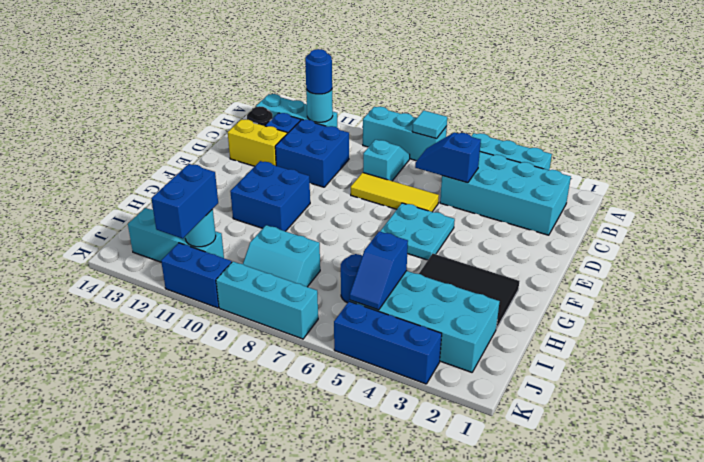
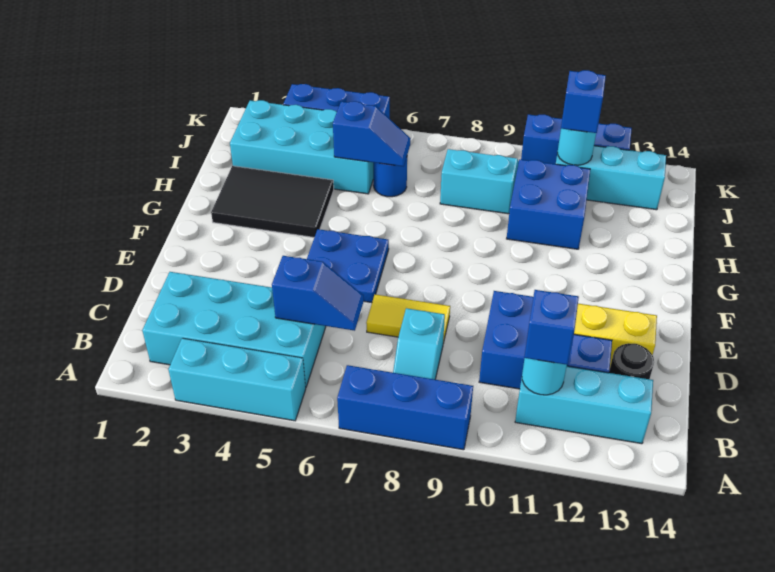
cyan 1x3 brick [363,107,447,161] -> blue 1x3 brick [337,365,473,450]
cyan 1x1 tile [412,110,447,139] -> none
blue 1x1 round brick [305,49,332,94] -> blue 1x1 brick [524,290,579,365]
yellow 1x3 tile [351,173,439,212] -> yellow 1x2 tile [366,294,450,343]
cyan 2x2 plate [380,203,455,260] -> blue 2x2 plate [307,229,389,303]
blue 2x2 brick [230,161,310,231] -> blue 2x2 brick moved to [507,159,590,249]
blue 1x2 slope [350,231,408,310] -> blue 1x2 slope turned to [333,101,410,166]
blue 1x2 brick [151,164,218,238] -> blue 1x1 brick [561,70,606,133]
cyan 1x3 brick [216,262,318,339] -> none
blue 1x2 brick [161,243,232,308] -> blue 1x3 brick [521,114,632,164]

